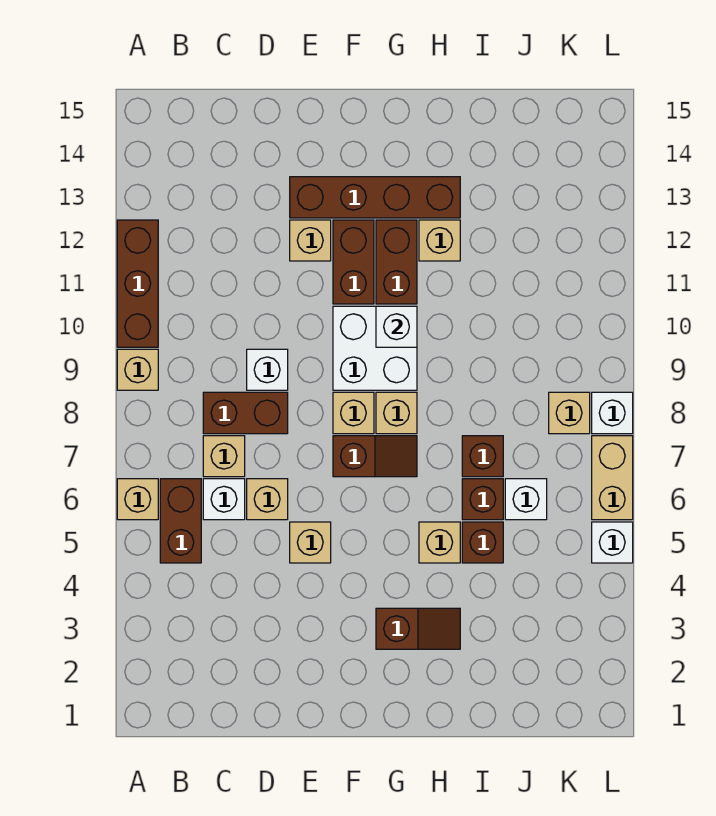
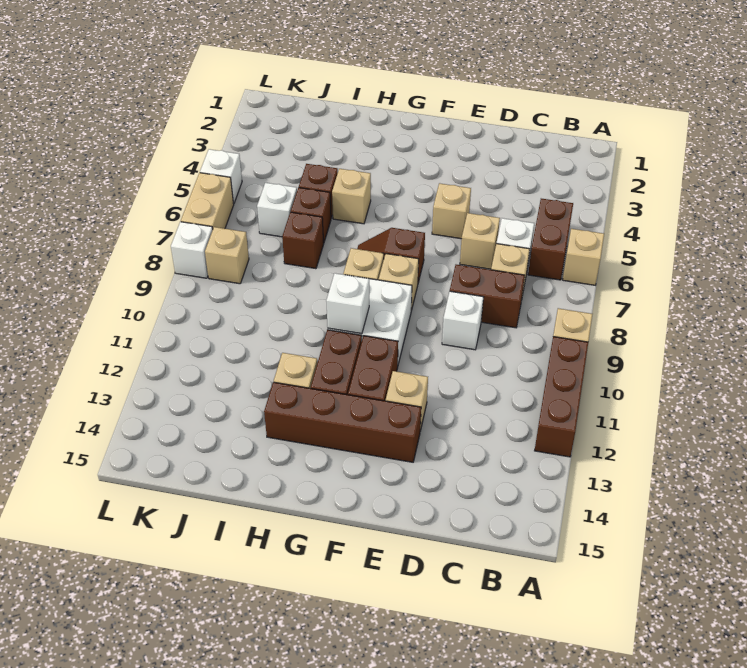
brown 1x2 slope [376,608,460,649] -> none

